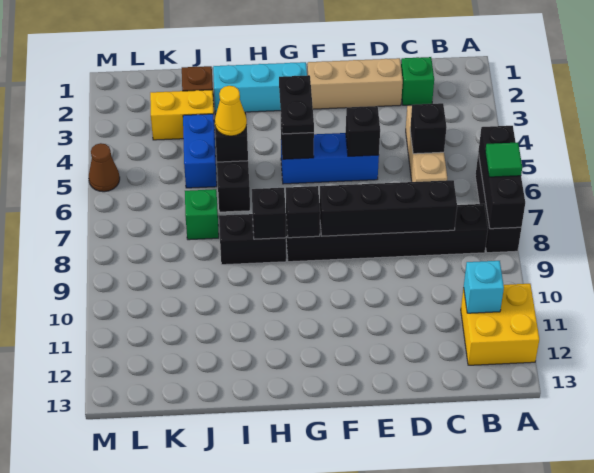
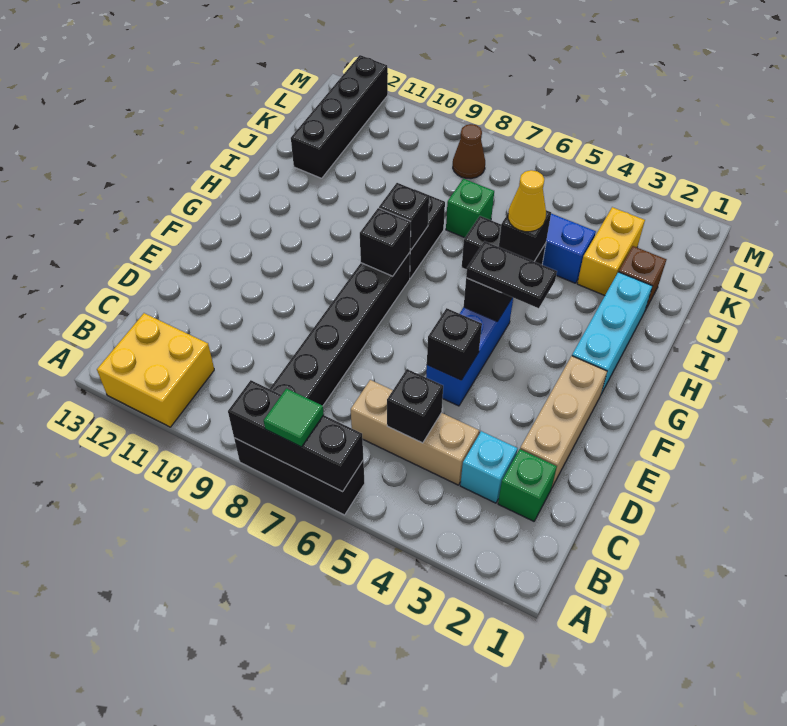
cyan 1x1 brick [464,261,504,313] -> cyan 1x1 brick moved to [460,431,518,503]
black 1x4 brick [320,180,457,236] -> black 1x4 brick moved to [291,55,388,178]
brown 1x1 cone [89,143,120,192] -> brown 1x1 cone moved to [453,124,485,179]

